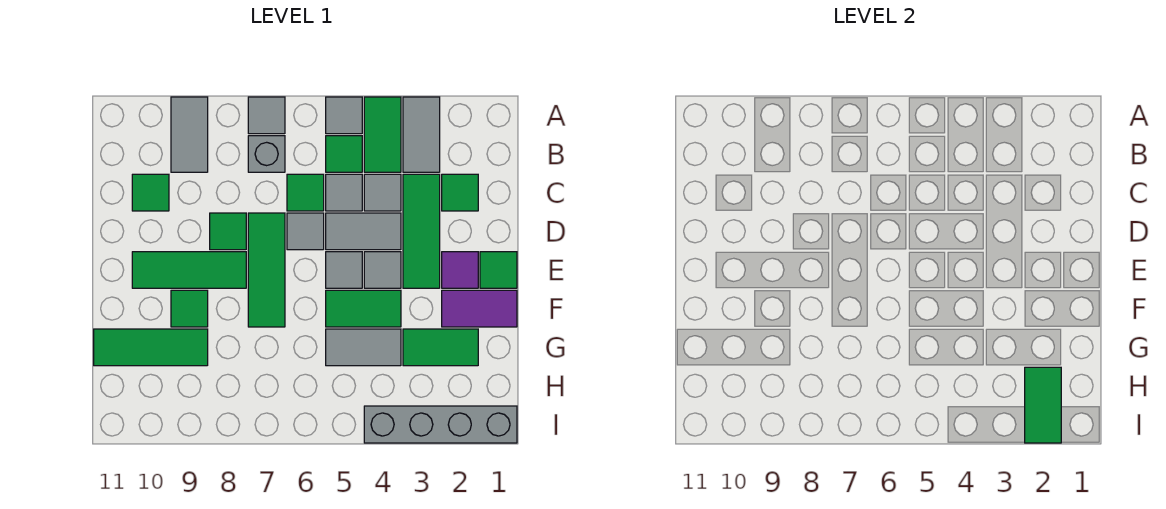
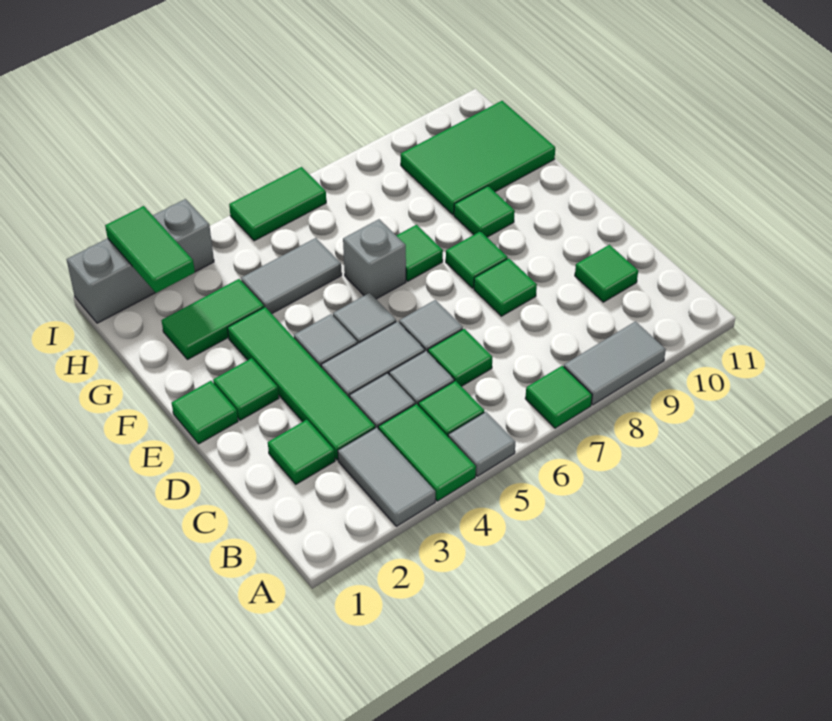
grey 1x1 tile [248,97,285,134] -> green 1x1 tile [525,366,592,428]
grey 1x2 tile [171,97,208,172] -> grey 1x2 tile turned to [564,322,666,405]
grey 1x1 brick [248,136,285,172] -> grey 1x1 brick moved to [343,219,406,299]
green 1x3 tile [403,174,440,288] -> green 1x4 tile [228,307,375,460]
green 1x3 tile [248,213,285,327] -> green 1x1 tile [396,225,443,281]
purple 1x1 tile [442,252,478,288] -> green 1x1 tile [213,358,279,420]
green 1x3 tile [132,252,246,288] -> green 1x1 tile [446,231,508,288]
purple 1x2 tile [442,290,517,327] -> none
green 1x2 tile [326,290,401,327] -> green 1x2 tile moved to [229,167,326,241]
green 1x3 tile [94,329,208,366] -> green 2x3 tile [401,101,555,215]
grey 1x4 brick [364,406,517,443] -> grey 1x3 brick [67,199,214,323]

